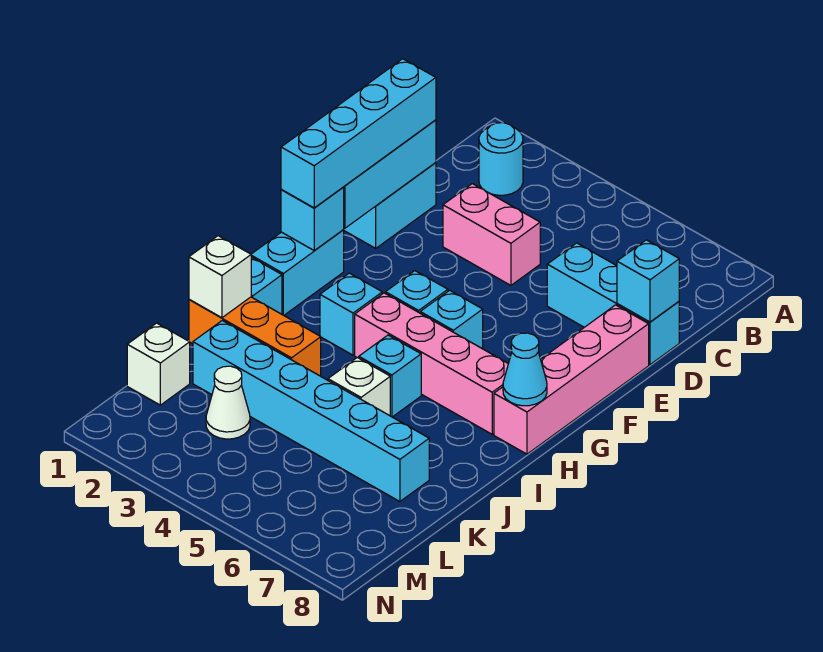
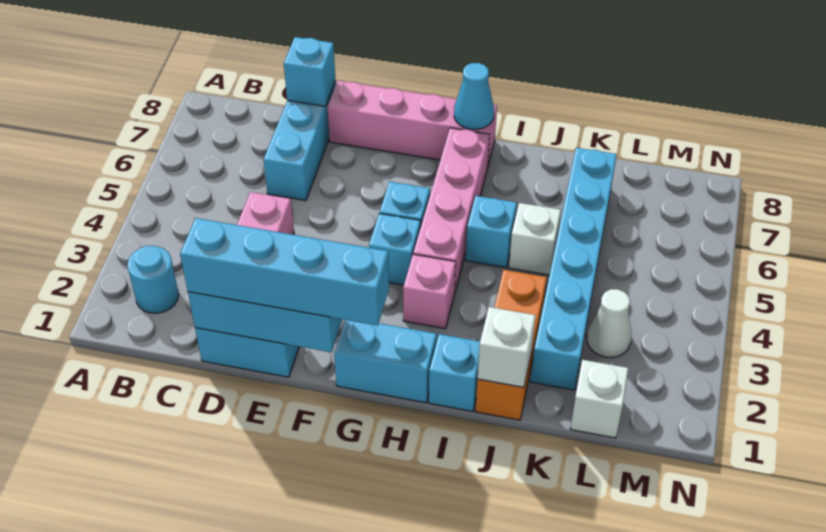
cyan 1x1 brick [281,188,344,251] -> none
cyan 1x1 brick [320,273,382,355] -> pink 1x1 brick [403,254,456,329]

